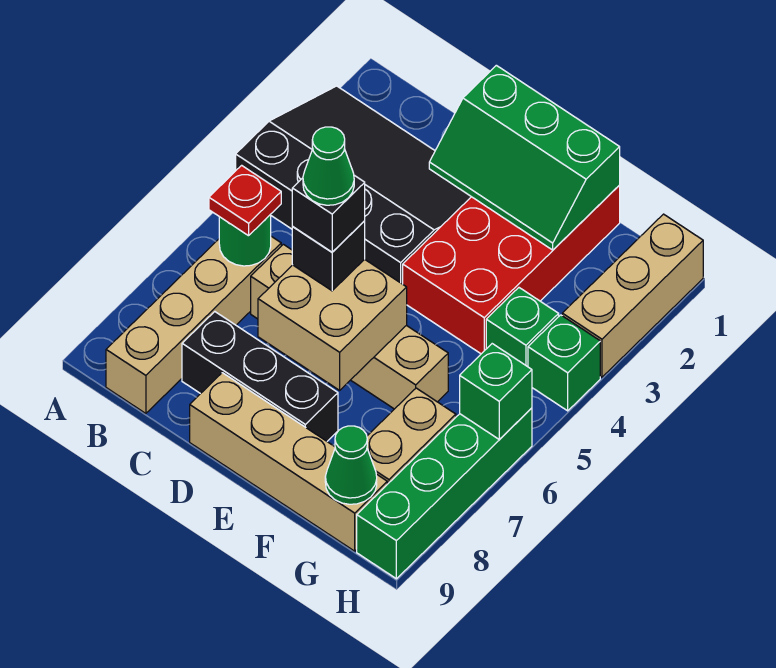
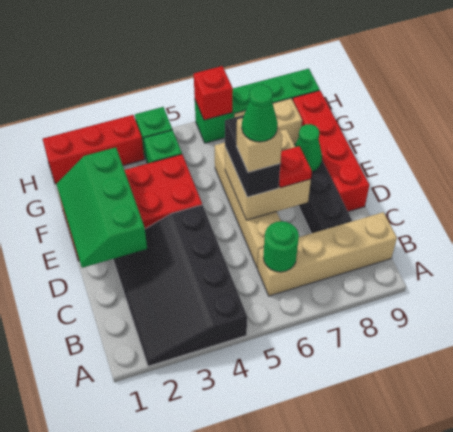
red 1x1 plate [209,165,281,236] -> red 1x1 plate moved to [279,146,312,188]
green 2x3 slope [429,65,620,250] -> green 2x3 slope turned to [57,147,147,268]
black 1x1 brick [292,221,365,291] -> black 1x2 brick [225,115,280,197]
black 1x1 brick [292,175,365,252] -> tan 1x1 brick [236,118,282,172]
tan 1x4 brick [190,373,387,551] -> red 1x4 brick [293,91,369,212]
green 1x1 cone [325,426,377,504] -> green 1x1 cone moved to [295,124,322,172]
tan 1x3 brick [562,214,703,377] -> red 1x3 brick [43,115,144,184]
green 1x1 brick [460,344,532,439] -> red 1x1 brick [194,66,233,120]

